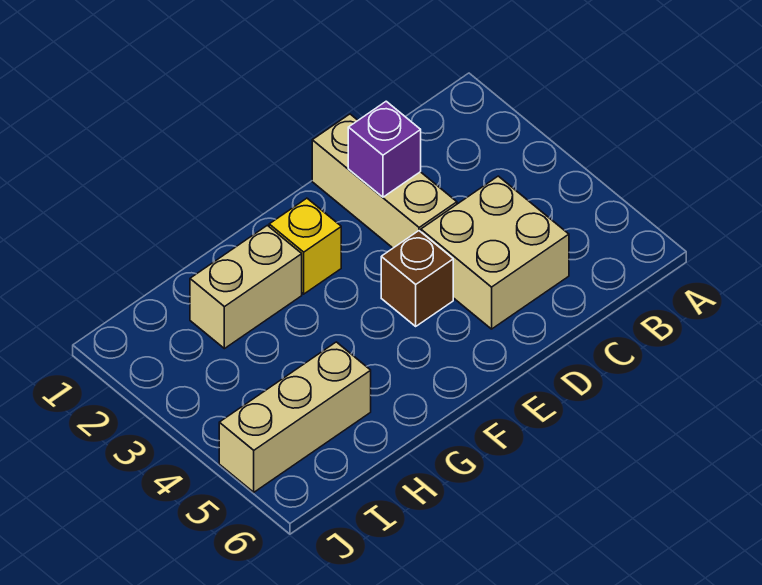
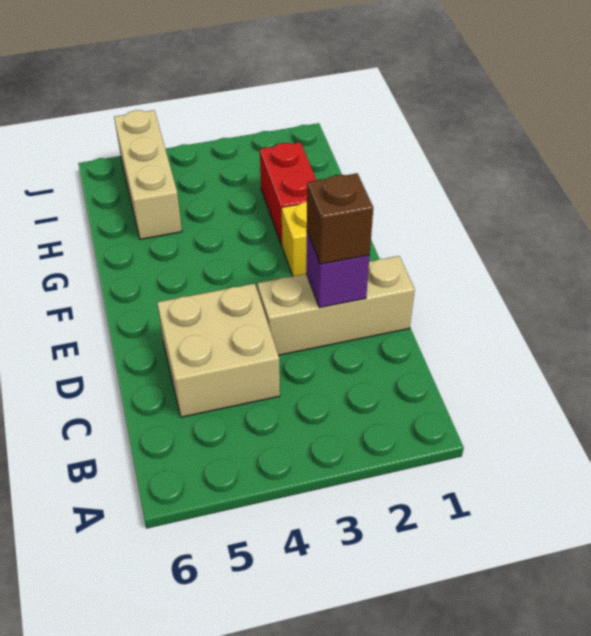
brown 1x1 brick [381,231,453,326] -> brown 1x1 brick moved to [307,173,373,264]
tan 1x2 brick [190,225,302,349] -> red 1x2 brick [260,142,316,245]

